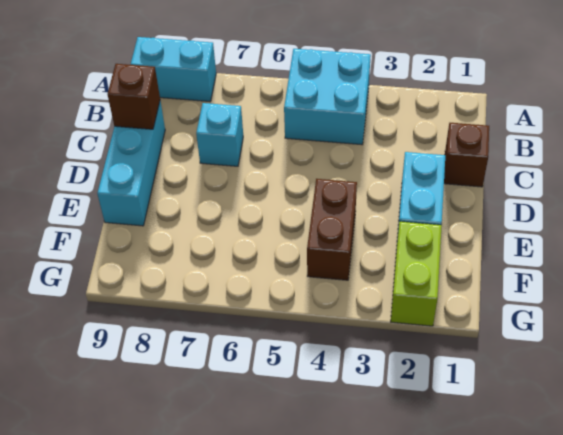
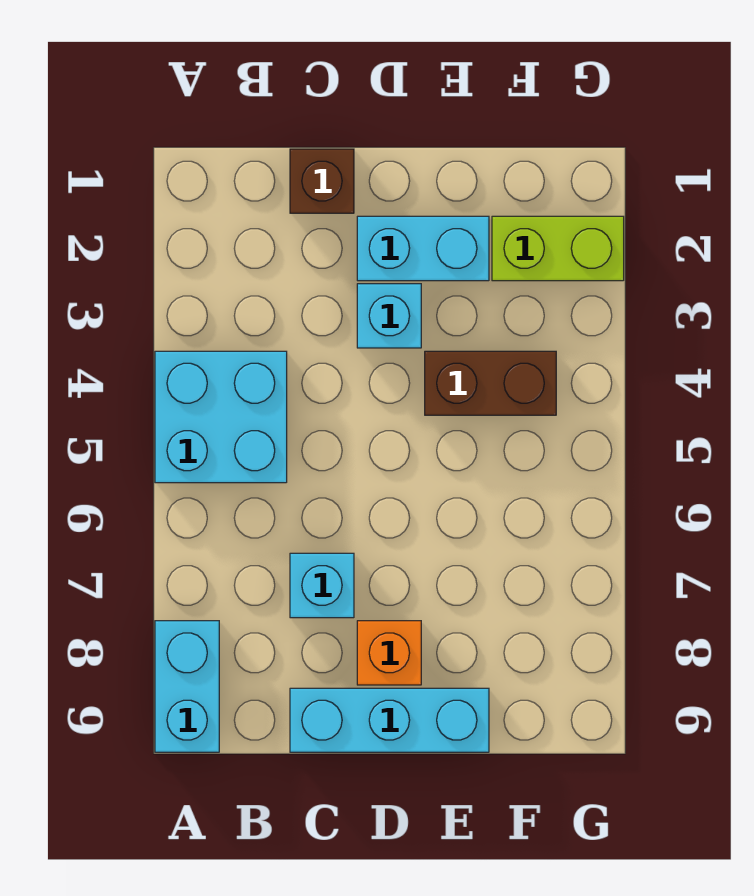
brown 1x1 brick [107,64,160,129] -> none
none -> cyan 1x1 brick [357,284,421,348]
none -> orange 1x1 brick [357,621,421,685]

